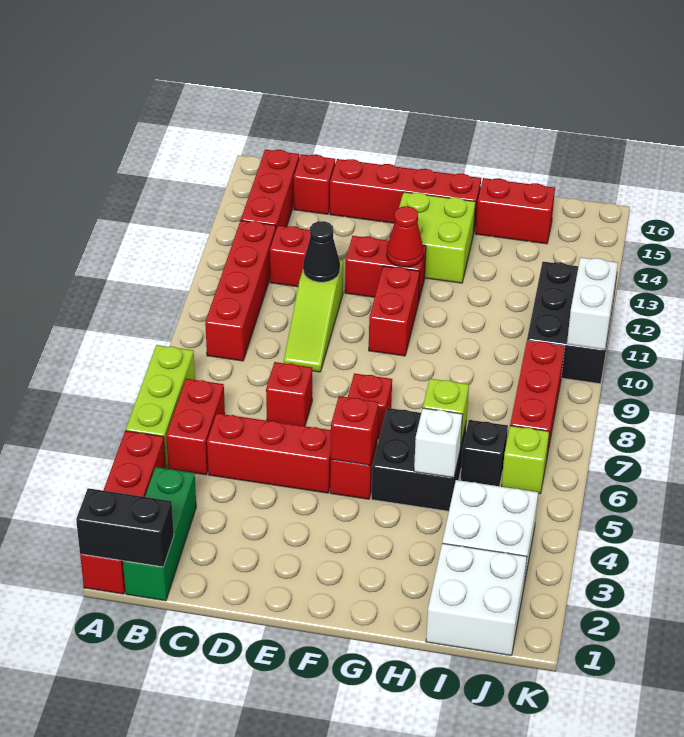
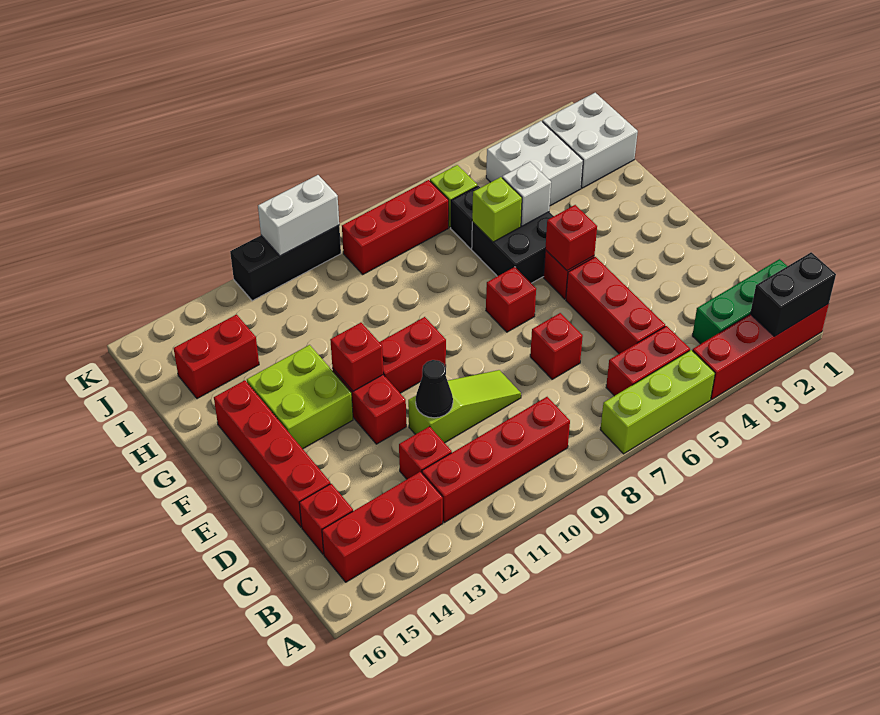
black 1x2 brick [76,488,174,567] -> black 1x2 brick turned to [750,252,836,337]
red 1x1 cone [387,206,423,267] -> red 1x1 brick [330,323,383,391]
red 1x2 brick [476,178,555,244] -> red 1x2 brick turned to [174,315,259,399]
black 2x3 brick [527,262,618,384] -> black 1x3 brick [230,225,341,301]

